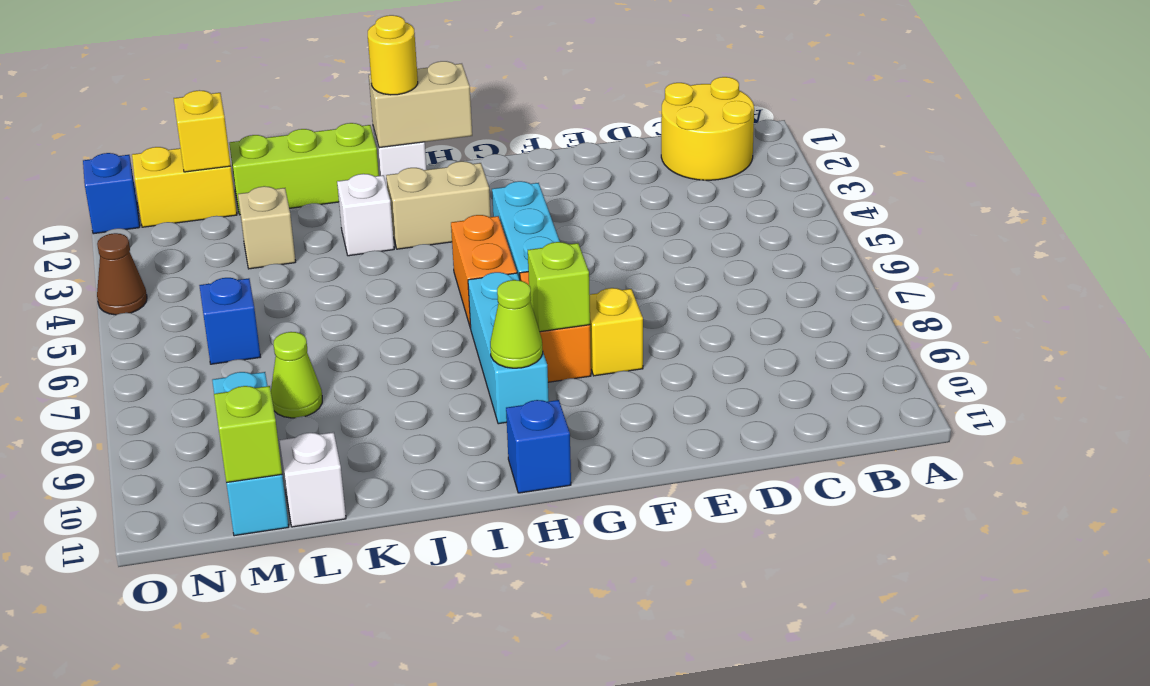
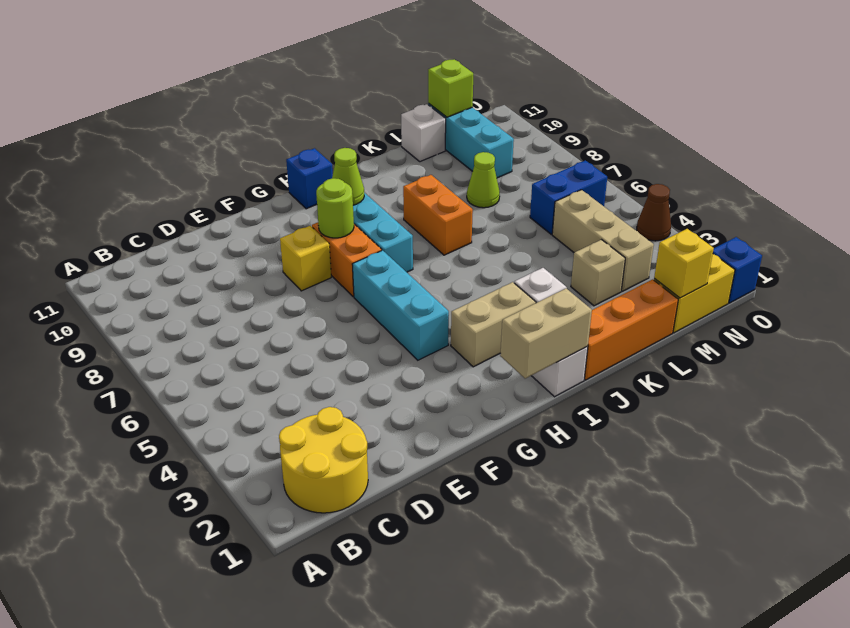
lime 1x1 brick [528,242,590,332] -> lime 1x1 round brick [316,178,354,238]
orange 1x2 brick [451,215,517,328] -> orange 1x2 brick moved to [403,175,473,255]
yellow 1x1 round brick [368,15,418,95] -> none
lime 1x3 brick [229,123,379,215] -> orange 1x3 brick [584,279,678,380]
none -> tan 1x3 brick [552,190,654,291]
blue 1x1 brick [199,278,261,364] -> blue 1x2 brick [530,160,607,234]

